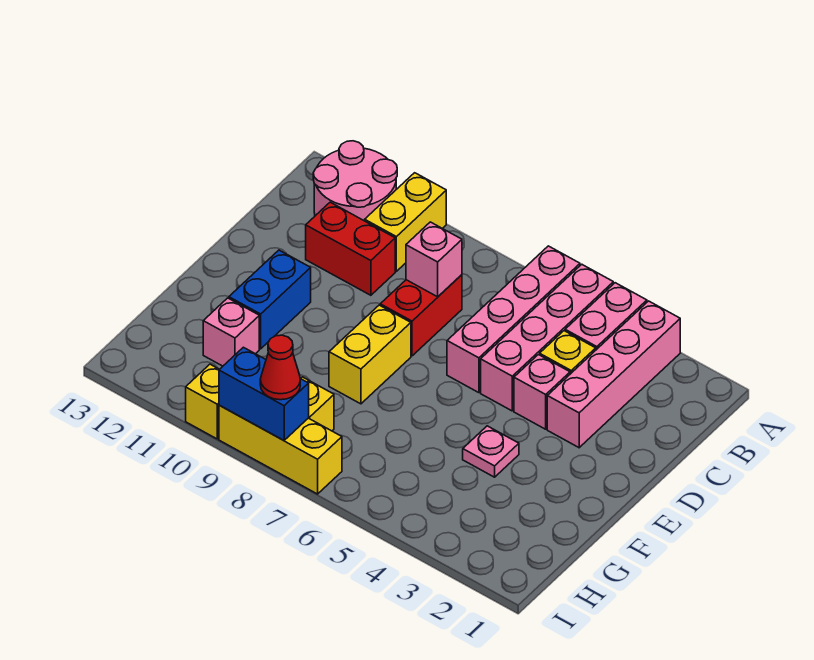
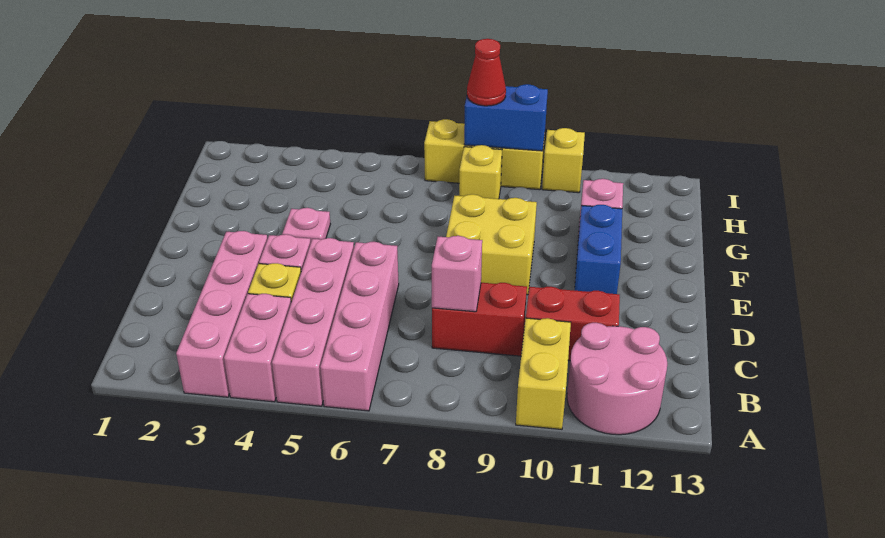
red 1x2 brick [380,275,462,356] -> red 1x2 brick turned to [432,283,527,356]
yellow 1x2 brick [329,305,411,404] -> yellow 2x2 brick [446,194,537,295]

